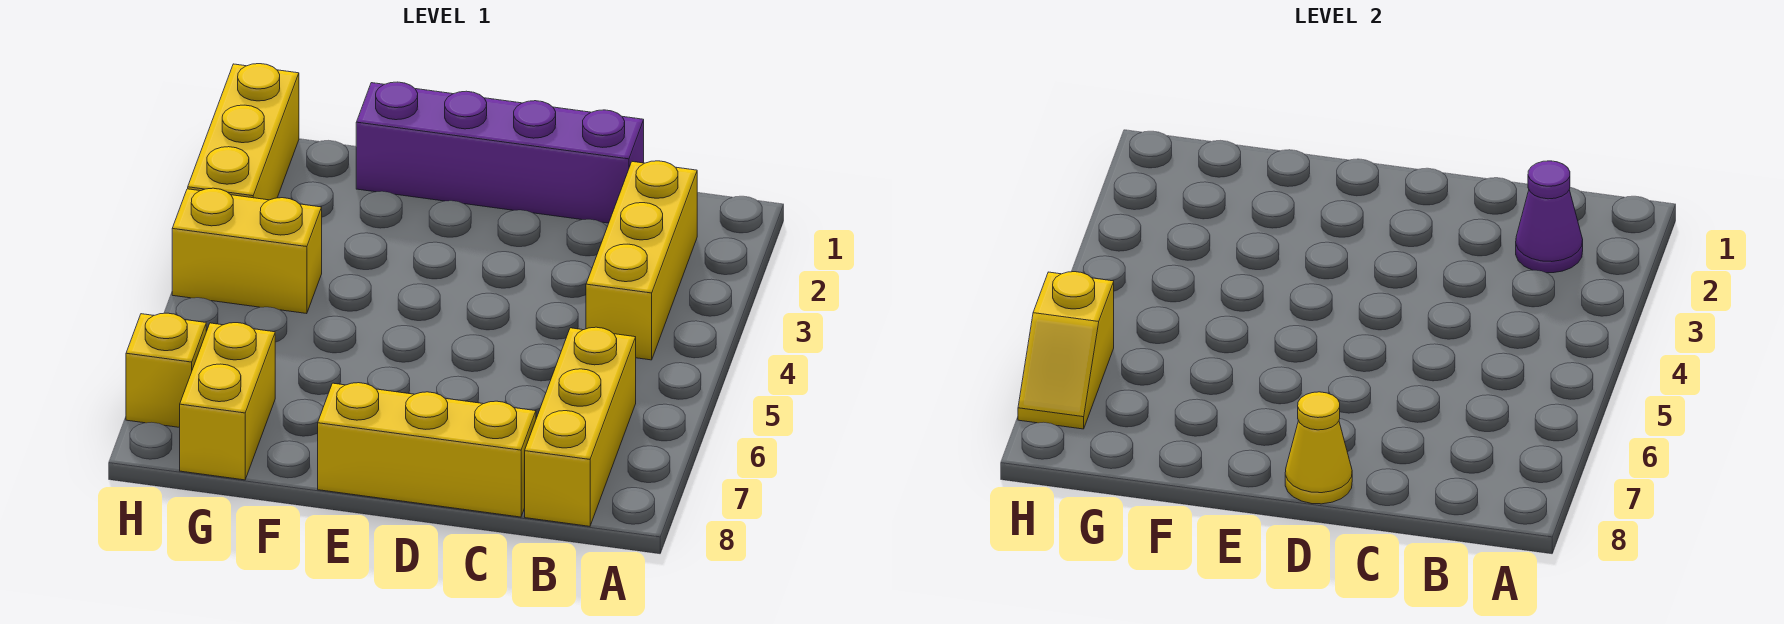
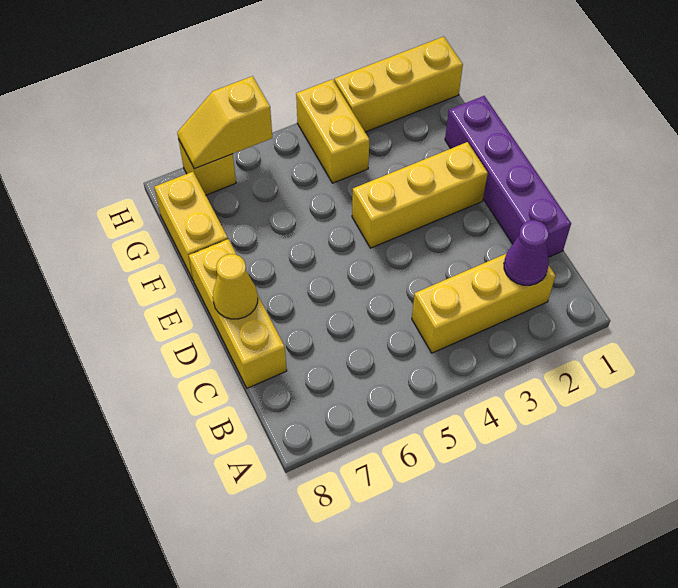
yellow 1x3 brick [525,327,636,526] -> yellow 1x3 brick moved to [352,142,488,248]
yellow 1x2 brick [180,323,275,480] -> yellow 1x2 brick turned to [154,172,228,279]

